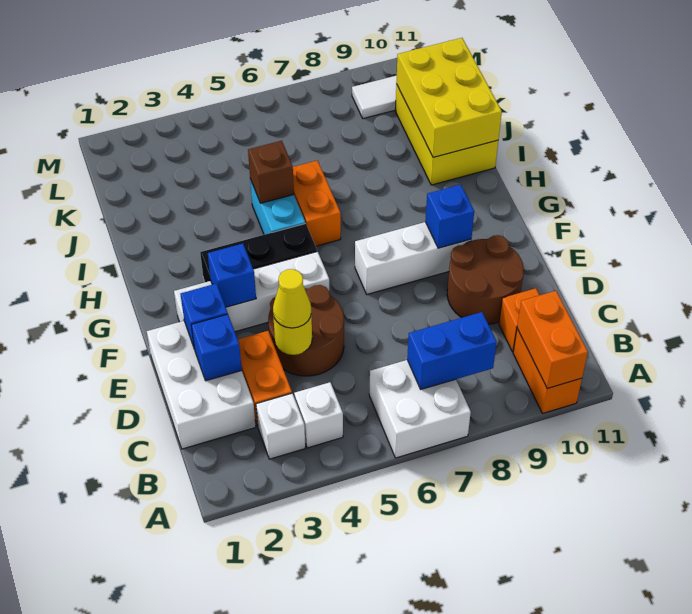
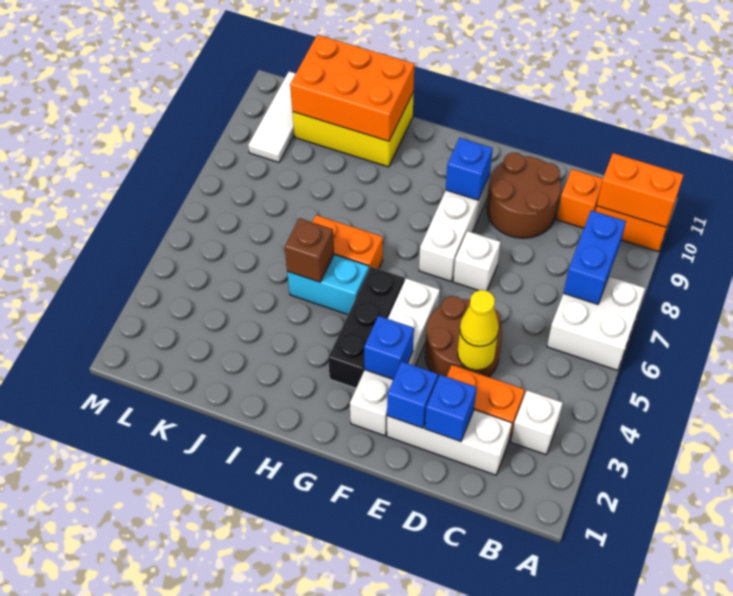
white 1x1 brick [294,382,343,448] -> white 1x1 brick moved to [453,231,501,291]
white 2x3 brick [147,321,256,449] -> white 1x3 brick [387,410,512,475]
yellow 2x3 brick [396,38,502,157] -> orange 2x3 brick [290,35,414,141]

